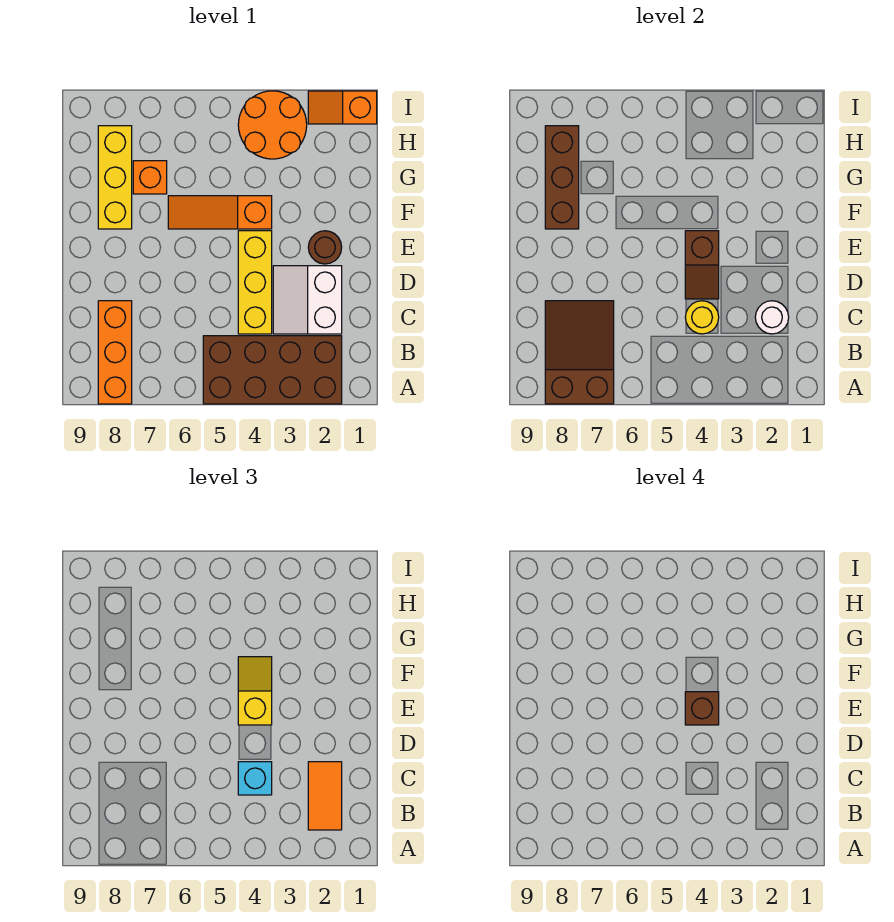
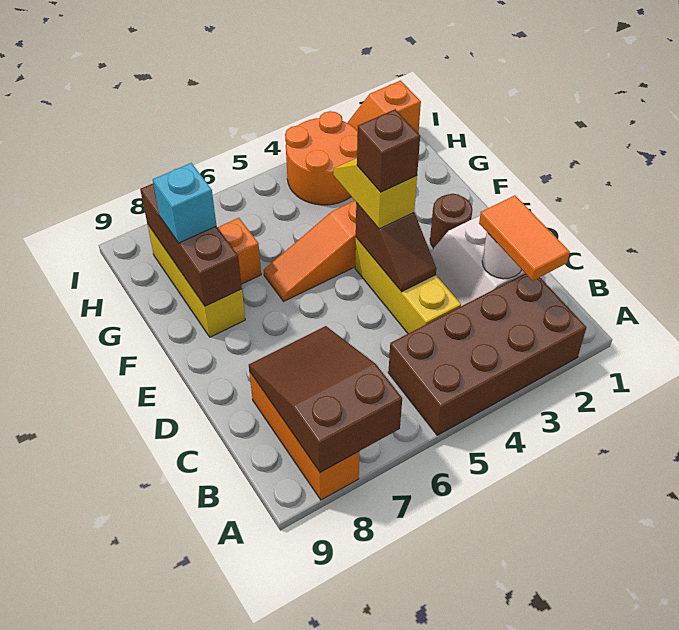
yellow 1x1 round brick [685,301,719,334] -> none
cyan 1x1 brick [238,762,272,795] -> cyan 1x1 brick moved to [153,163,217,243]

